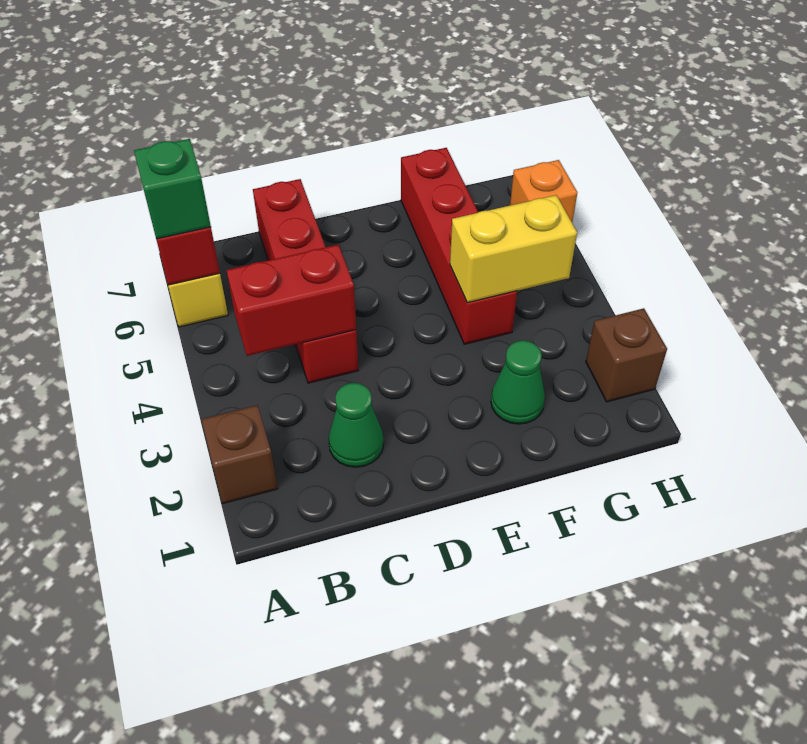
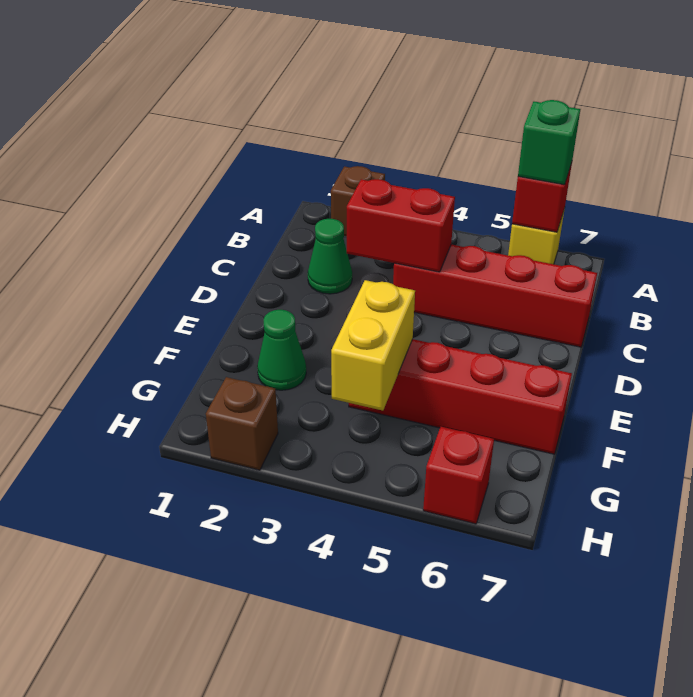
red 1x2 brick [226,245,356,356] -> red 1x2 brick turned to [347,179,455,272]
orange 1x1 brick [510,160,577,222] -> red 1x1 brick [423,427,494,524]

